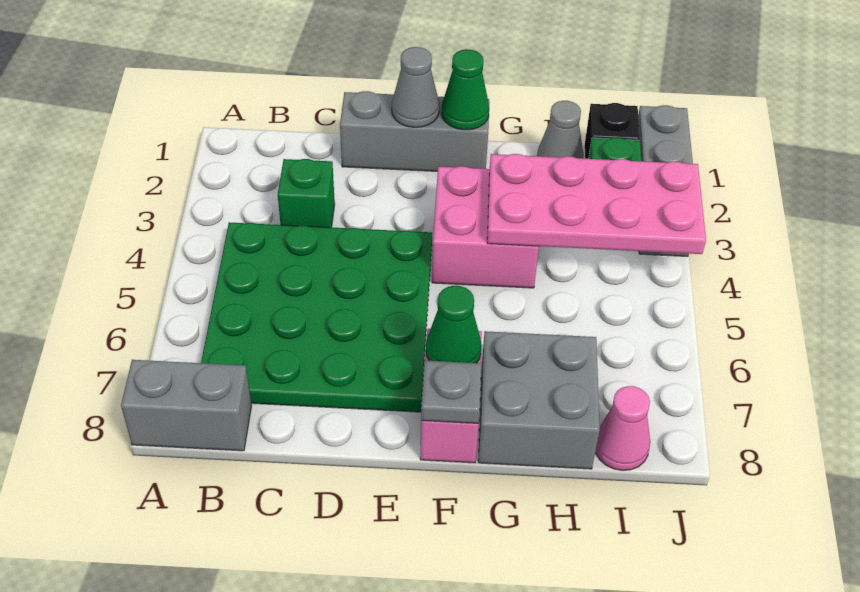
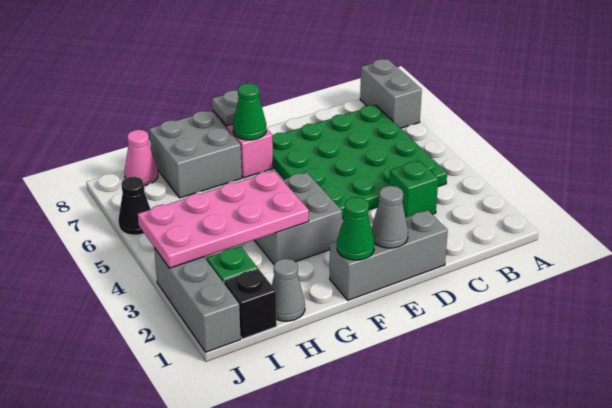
grey 1x2 brick [121,360,252,451] -> grey 1x2 brick turned to [360,59,422,128]
pink 2x2 brick [432,166,539,288] -> grey 2x2 brick [254,172,342,264]
none -> black 1x1 cone [118,177,151,235]

